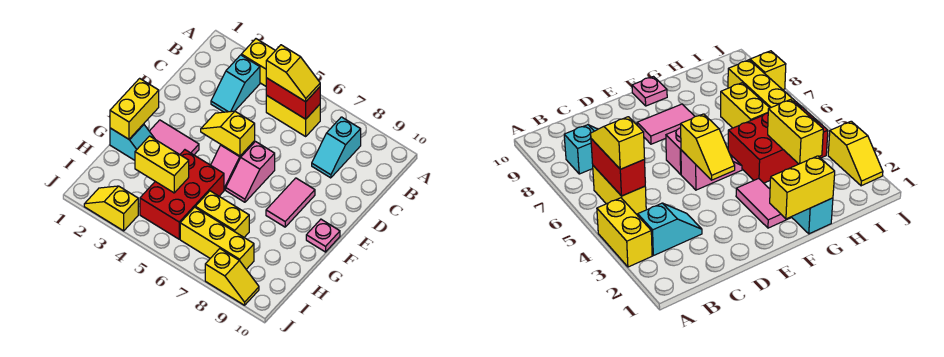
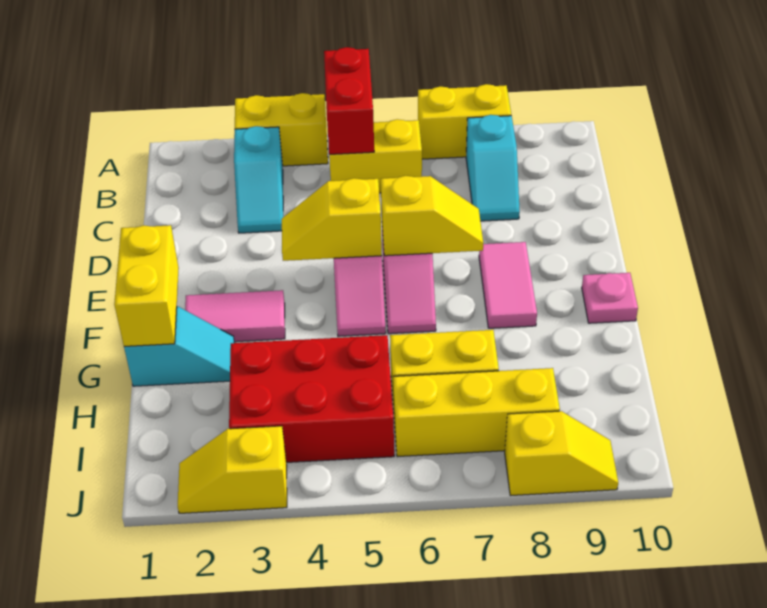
red 1x2 brick [266,78,320,119] -> red 1x2 brick turned to [324,47,374,154]
yellow 1x2 slope [266,45,320,102] -> yellow 1x2 slope moved to [381,176,483,256]
red 2x3 brick [140,150,224,239] -> red 2x3 brick turned to [229,335,394,462]
yellow 1x2 brick [135,136,189,193] -> yellow 1x2 brick moved to [418,84,511,159]

